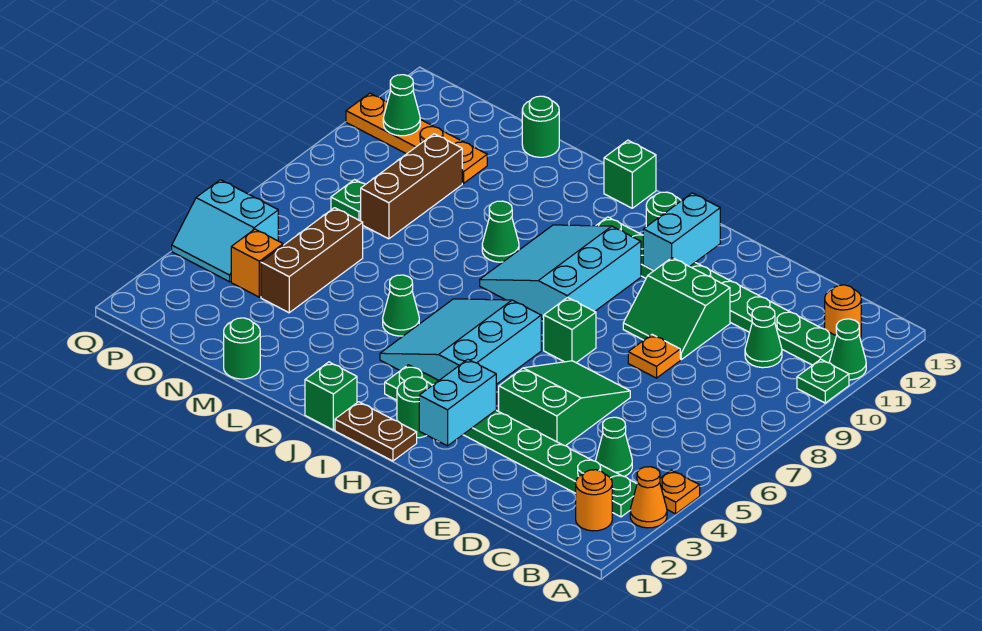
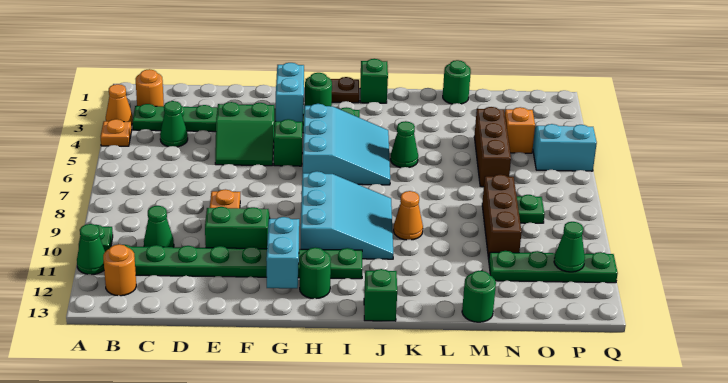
green 2x3 slope [499,361,630,446] -> green 2x2 slope [215,102,274,166]
green 1x1 brick [544,297,596,363] -> green 1x1 brick moved to [274,119,303,166]
green 1x1 cone [482,201,519,262] -> orange 1x1 cone [394,191,423,240]
orange 1x4 plate [346,93,487,183] -> green 1x4 plate [489,251,618,283]

